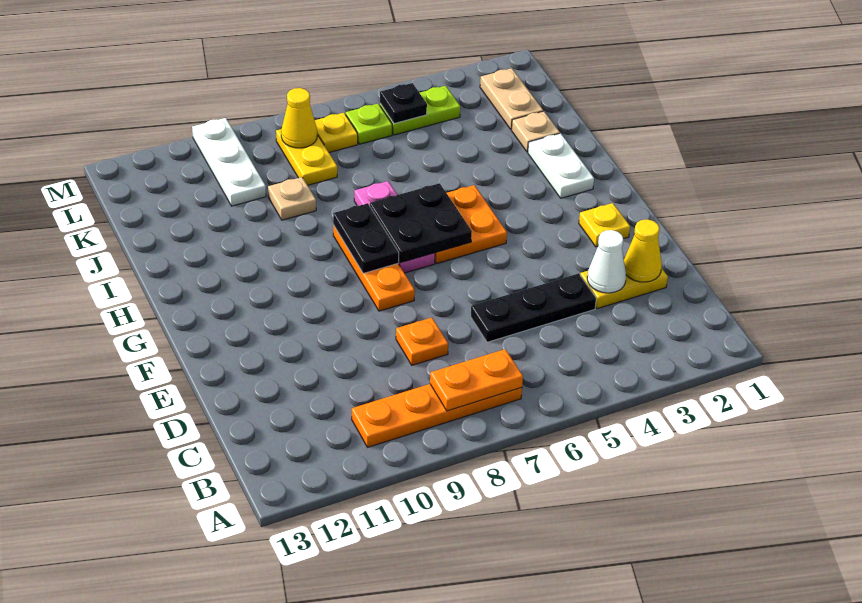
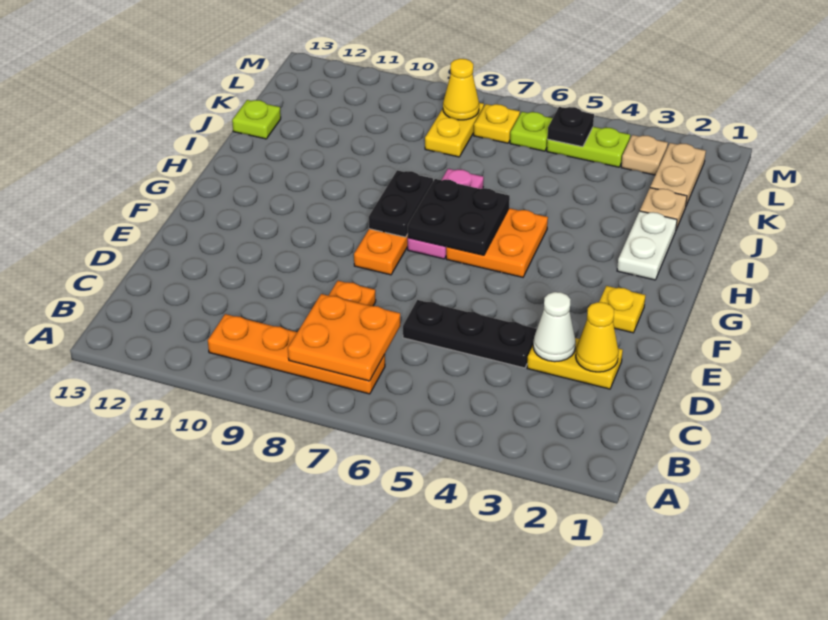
orange 1x2 plate [430,349,523,411] -> orange 2x2 plate [288,294,400,381]
tan 1x1 plate [268,177,316,220] -> tan 1x1 plate moved to [621,135,668,175]
none -> lime 1x1 plate [232,100,281,139]
white 1x3 plate [192,118,266,206] -> none

